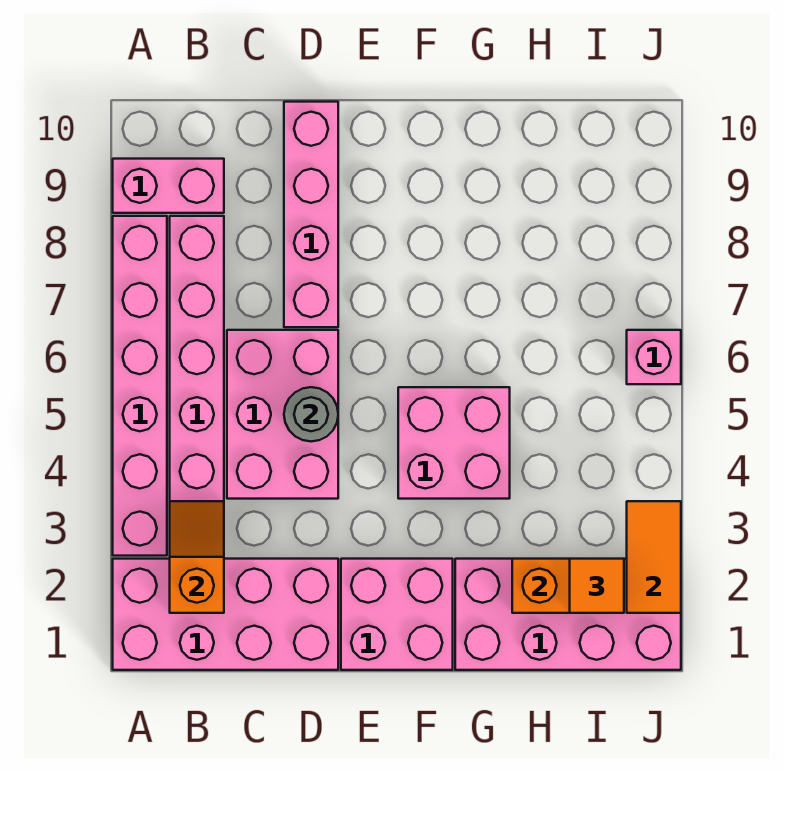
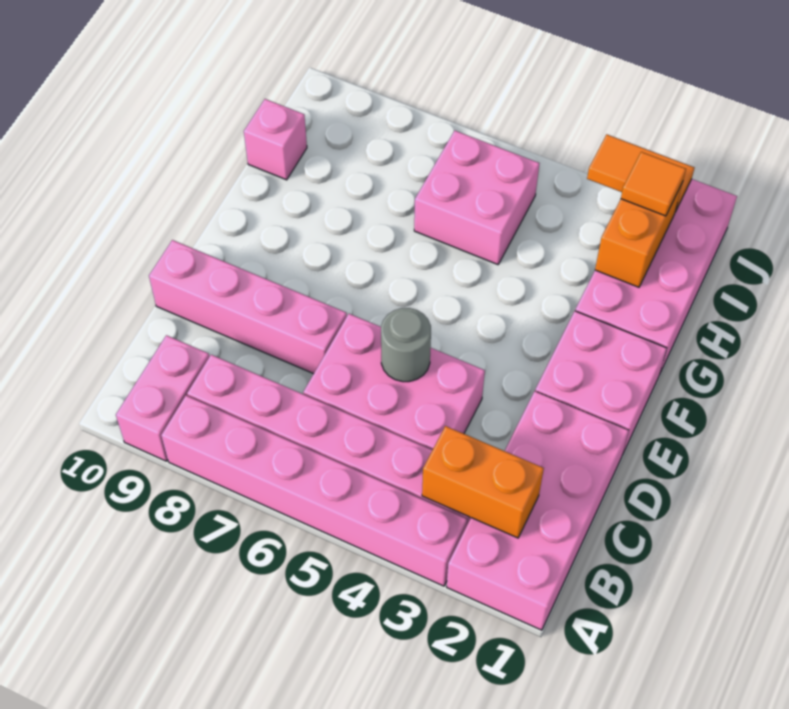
orange 1x2 slope [170,501,224,613] -> orange 1x2 brick [422,426,544,538]
pink 2x2 brick [398,387,510,499] -> pink 2x2 brick moved to [414,130,539,265]
pink 1x1 brick [627,330,681,384] -> pink 1x1 brick moved to [244,99,307,180]

